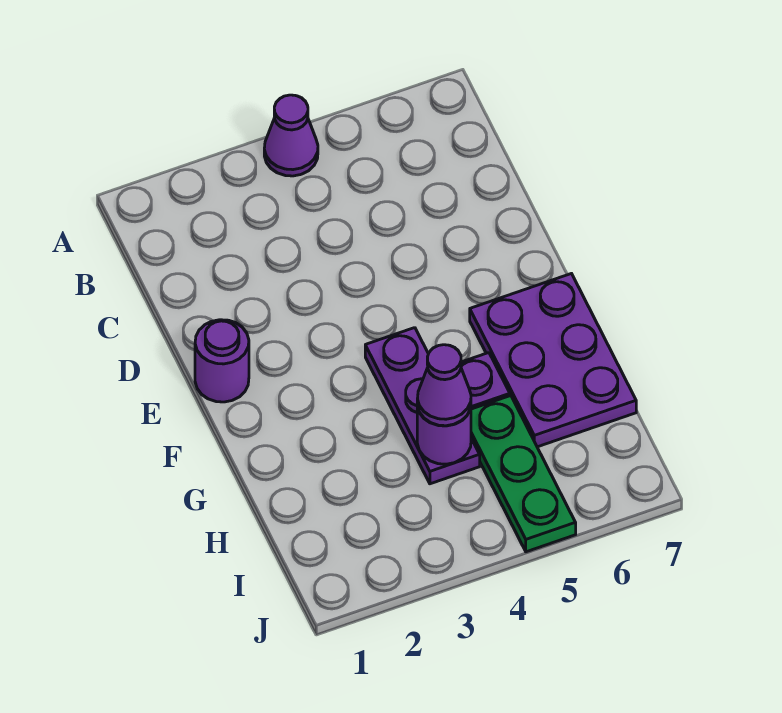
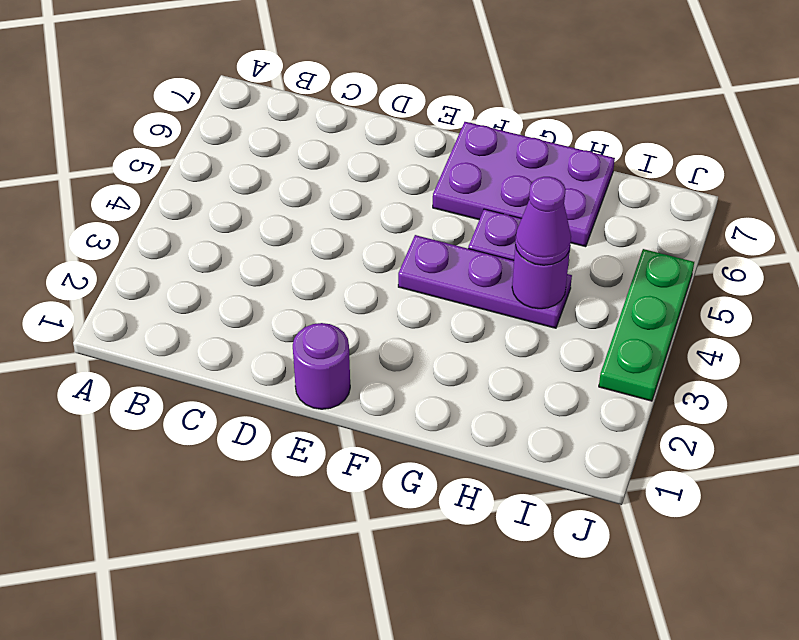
purple 1x1 cone [264,95,318,176] -> none
green 1x3 plate [471,396,576,552] -> green 1x3 plate turned to [599,249,694,401]

